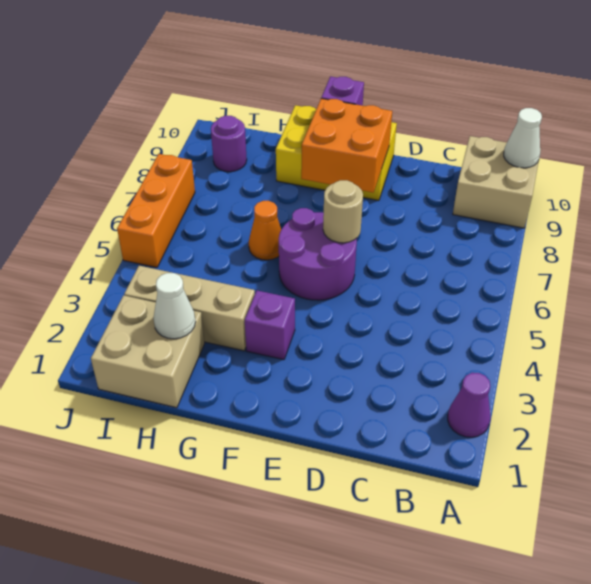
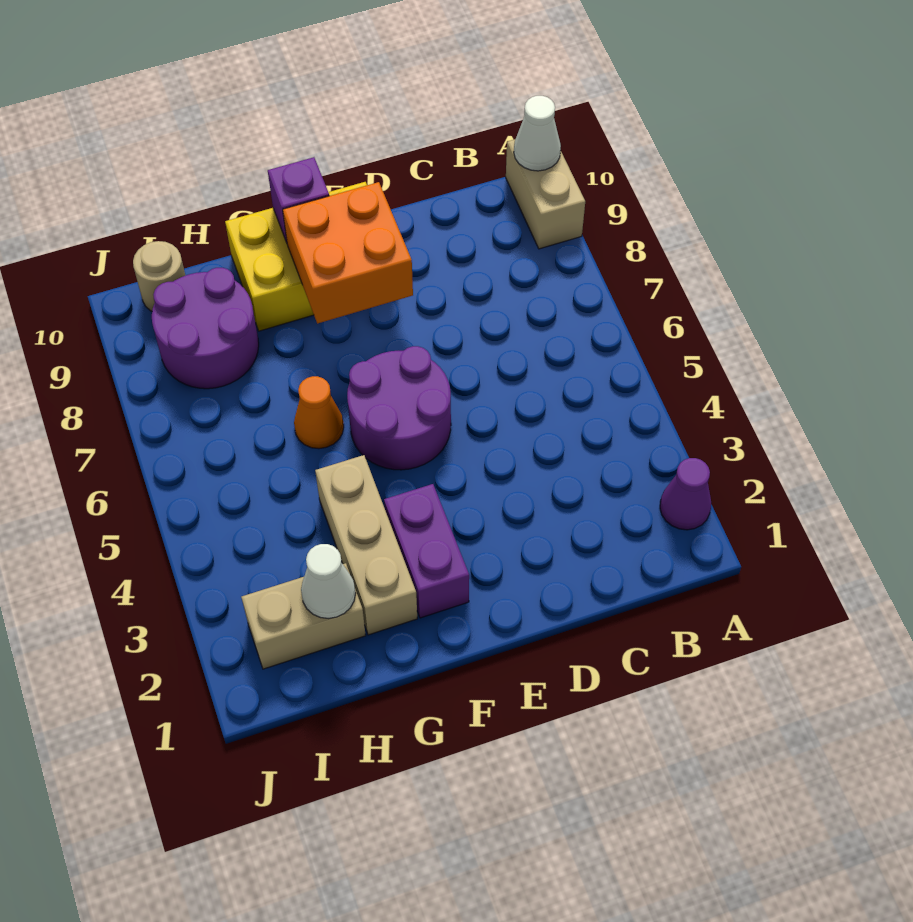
tan 2x2 brick [453,136,541,228] -> tan 1x2 brick [506,139,585,249]
tan 1x1 round brick [323,180,363,243] -> tan 1x1 round brick moved to [133,241,185,311]
purple 1x1 brick [245,291,295,360] -> purple 1x2 brick [384,484,469,618]
tan 1x3 brick [124,266,255,351] -> tan 1x3 brick turned to [315,455,417,635]
tan 2x2 brick [91,295,205,408] -> tan 1x2 brick [241,563,366,669]
purple 1x1 round brick [211,116,247,172] -> purple 2x2 round brick [152,268,259,389]
orange 1x3 brick [117,154,195,267] -> none

